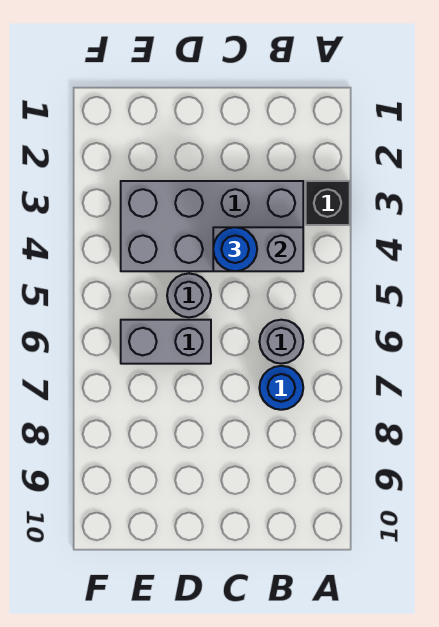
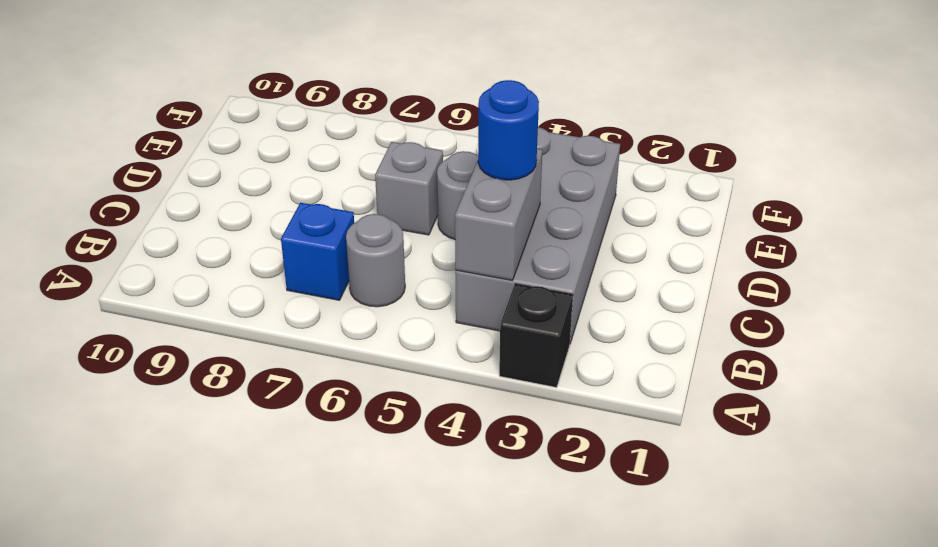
blue 1x1 round brick [259,366,303,410] -> blue 1x1 brick [281,203,354,300]
grey 1x2 brick [121,320,211,364] -> grey 1x1 brick [375,142,443,235]

